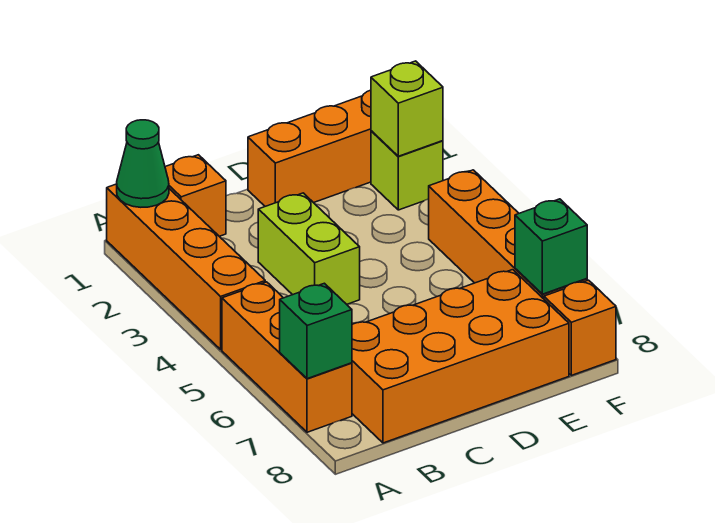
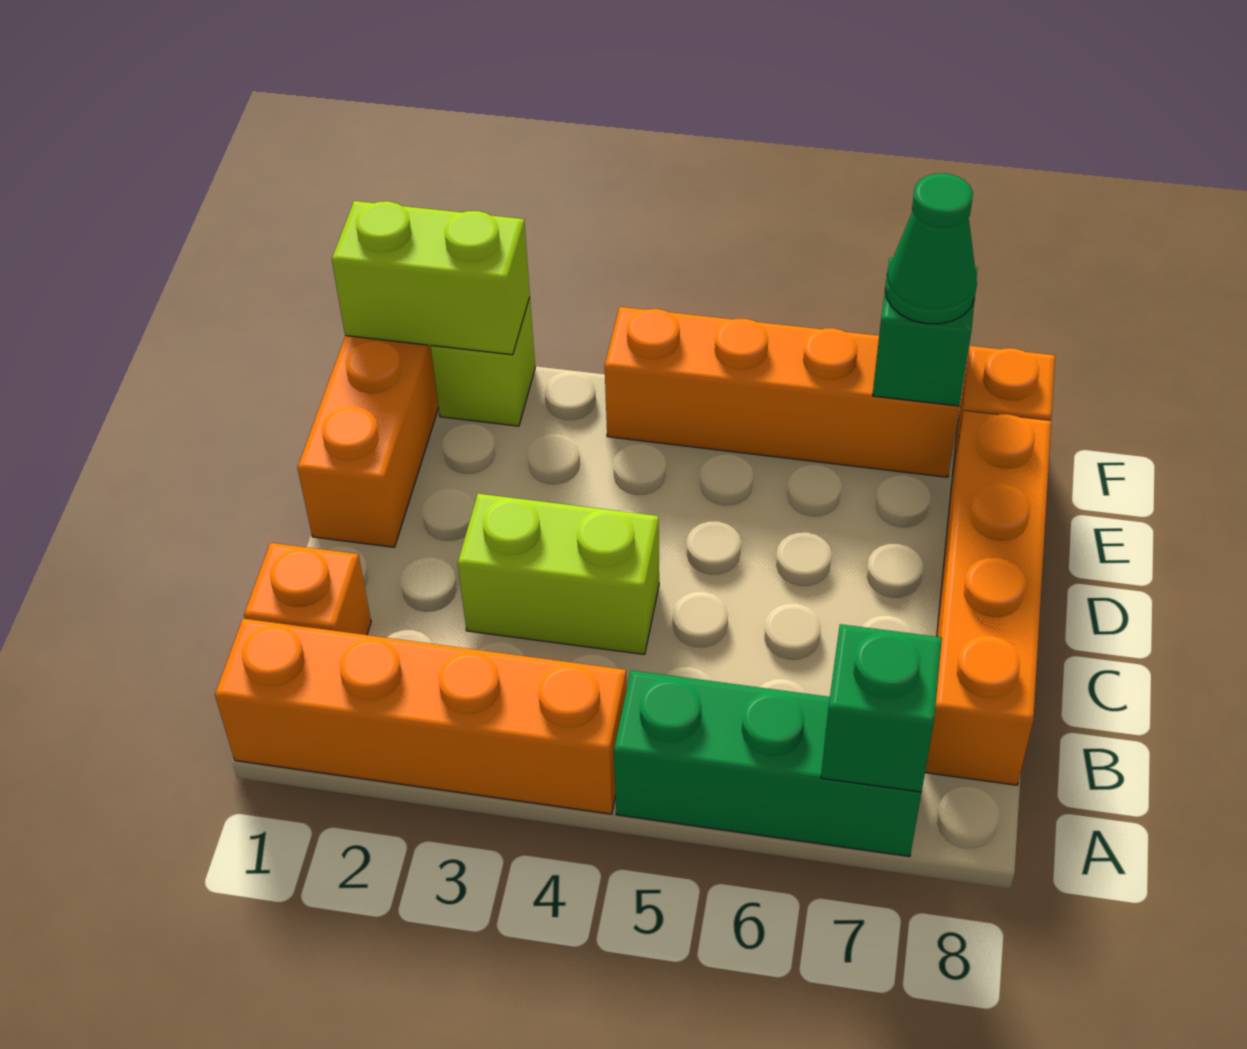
green 1x1 cone [117,120,169,207] -> green 1x1 cone moved to [885,173,977,324]
orange 1x3 brick [222,282,352,432] -> green 1x3 brick [614,670,921,857]
orange 2x4 brick [352,270,569,443] -> orange 1x4 brick [925,411,1051,785]
lime 1x1 brick [371,61,443,156] -> lime 1x2 brick [332,201,530,355]

